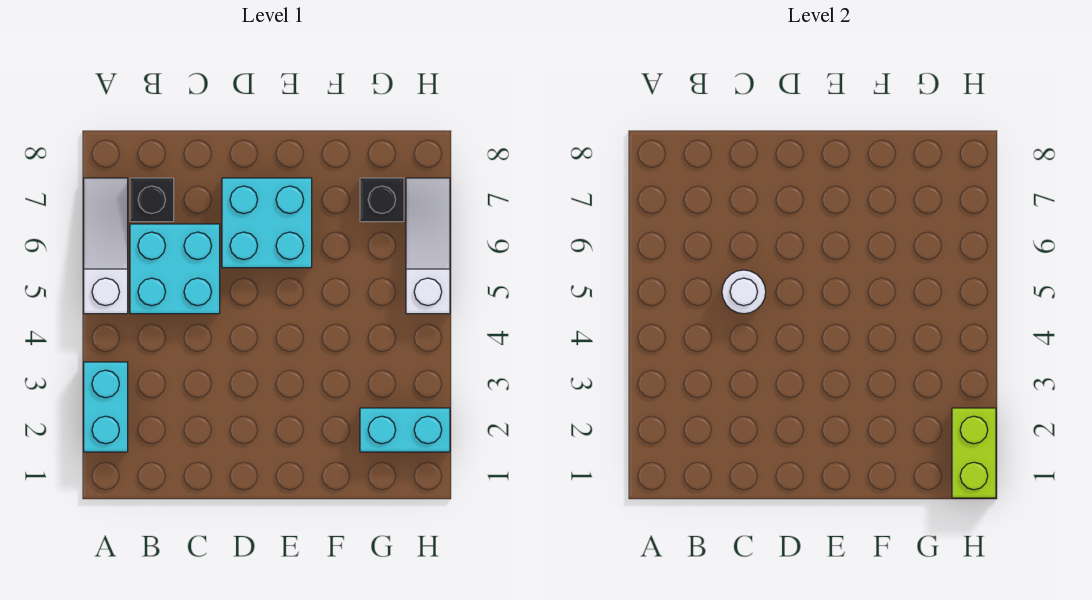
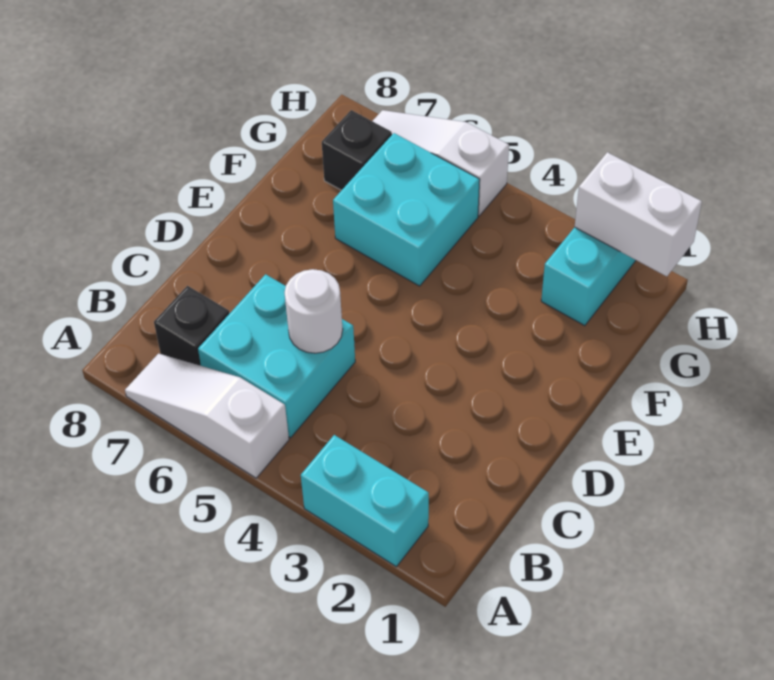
cyan 2x2 brick [222,178,312,268] -> cyan 2x2 brick moved to [333,133,480,286]
lime 1x2 brick [952,408,996,498] -> white 1x2 brick [575,152,702,276]

